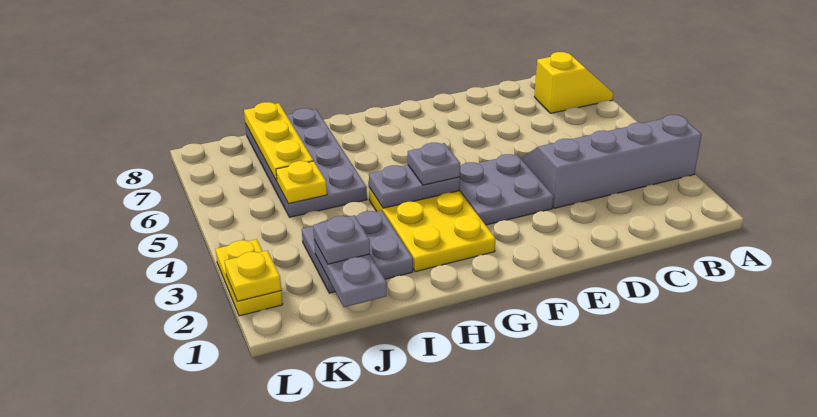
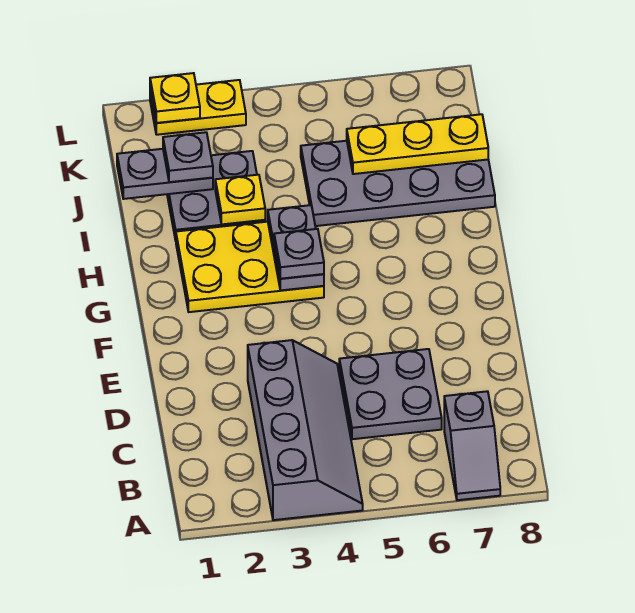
yellow 1x2 slope [534,52,614,113] -> grey 1x2 slope [444,391,500,500]
grey 2x2 plate [460,154,554,225] -> grey 2x2 plate moved to [339,349,442,439]
yellow 1x1 plate [276,161,327,204] -> yellow 1x1 plate moved to [215,175,265,224]

